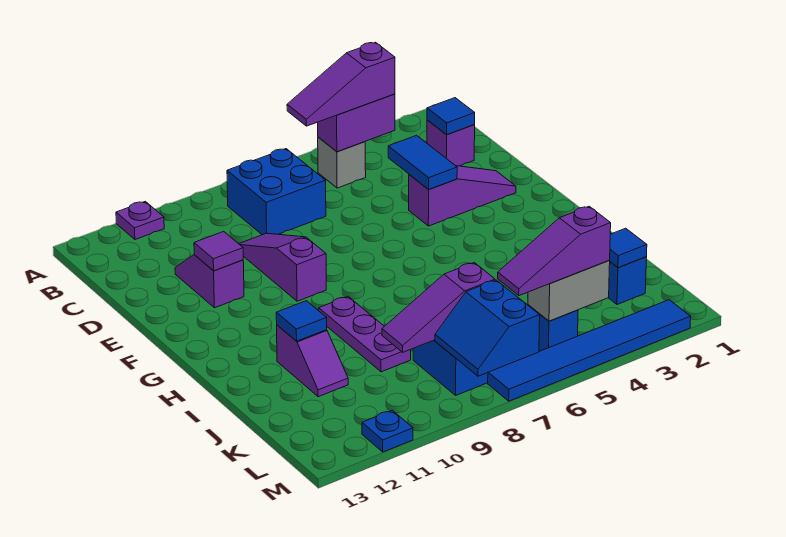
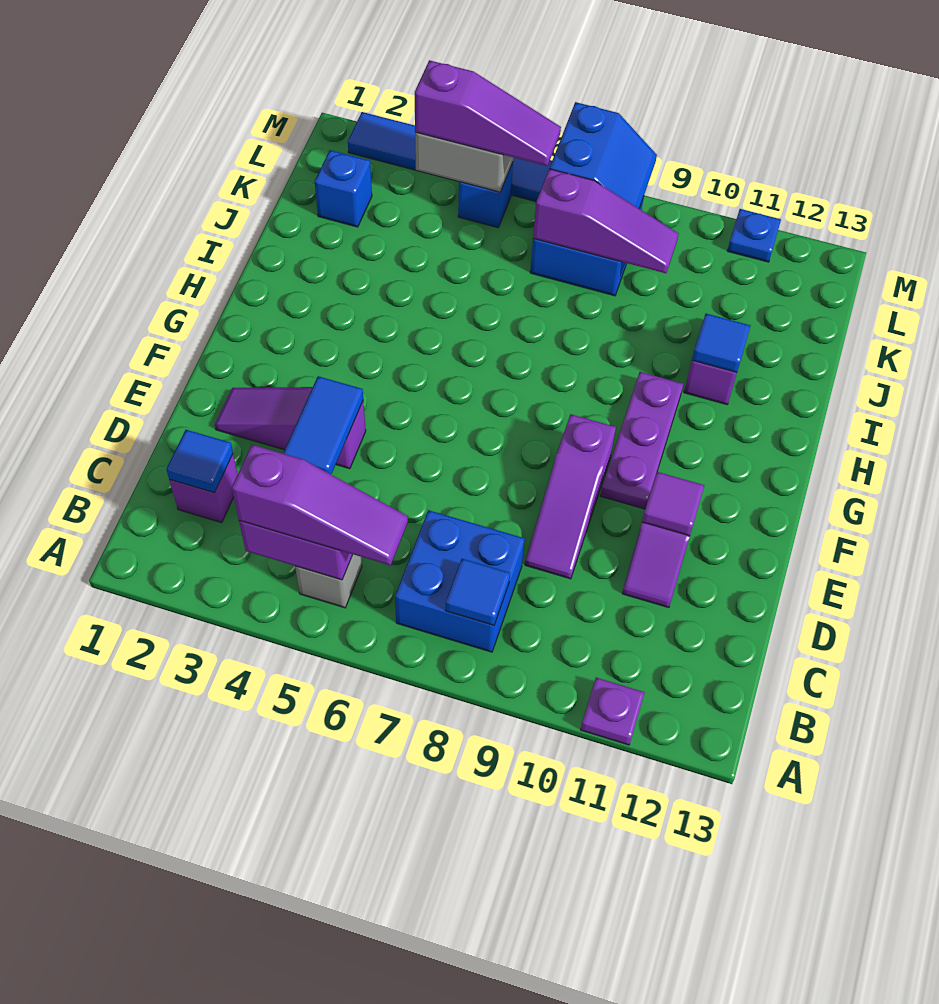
purple 1x3 plate [319,297,411,372] -> purple 1x3 plate moved to [601,372,683,509]
blue 1x1 tile [609,228,647,268] -> blue 1x1 tile moved to [446,559,510,625]

